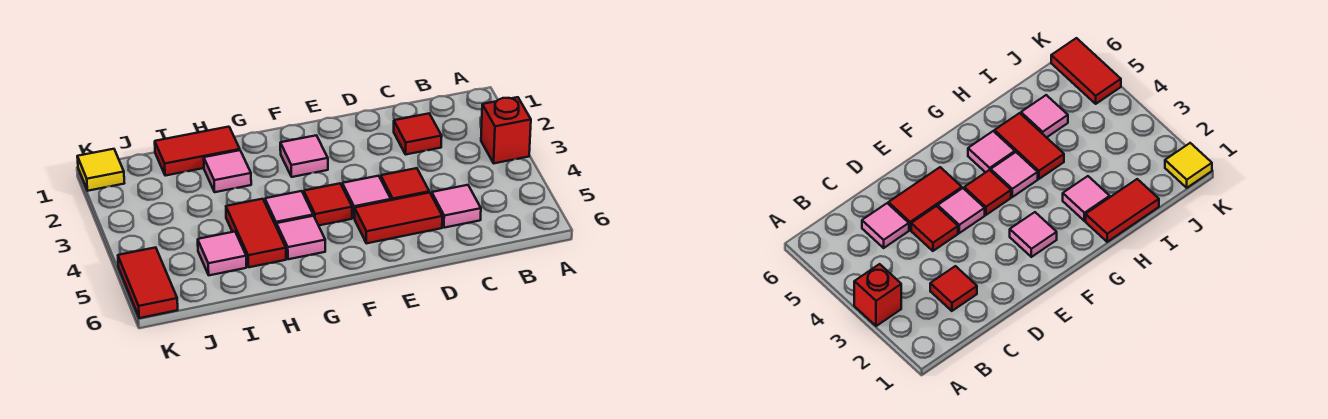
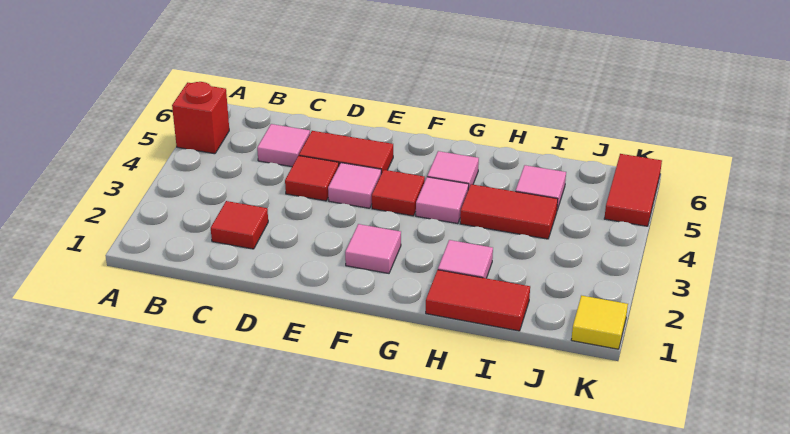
red 1x1 brick [481,97,531,163] -> red 1x1 brick moved to [172,82,229,154]
red 1x2 tile [226,199,286,267] -> red 1x2 tile turned to [460,184,558,239]

